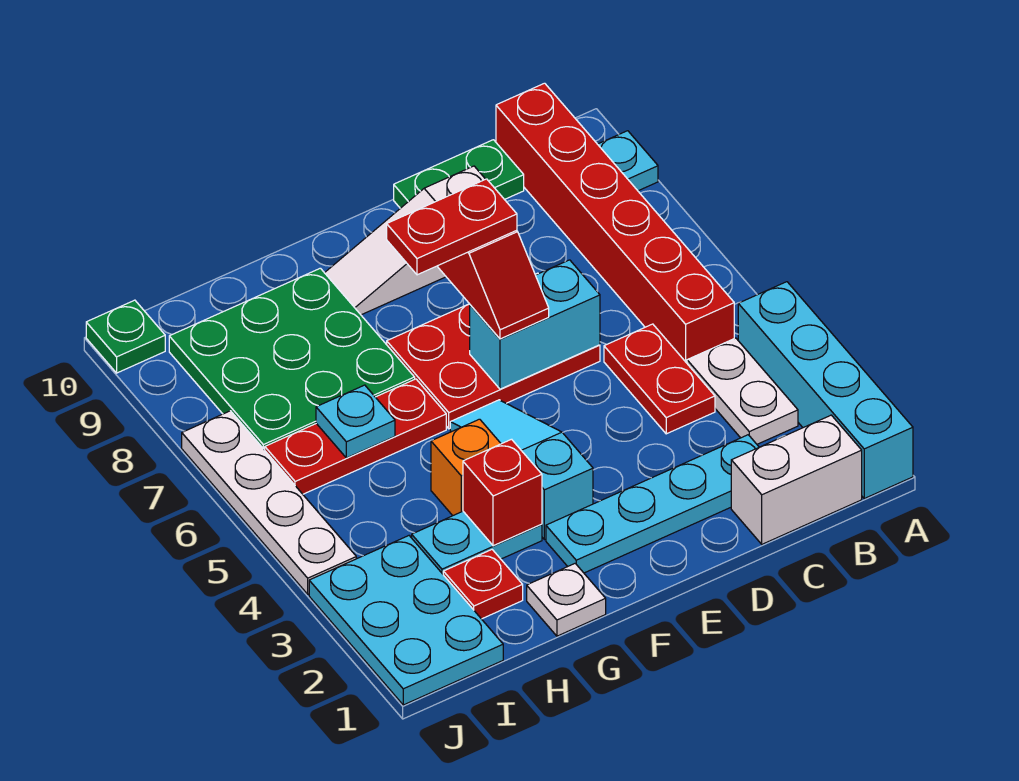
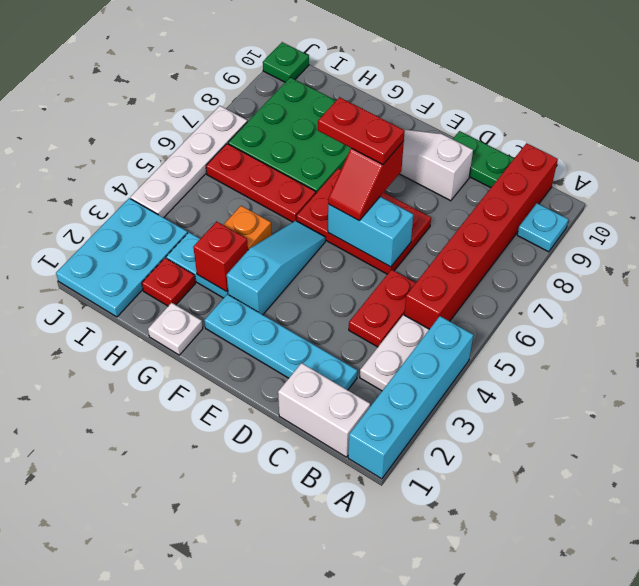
cyan 1x1 plate [316,385,395,458] -> none

